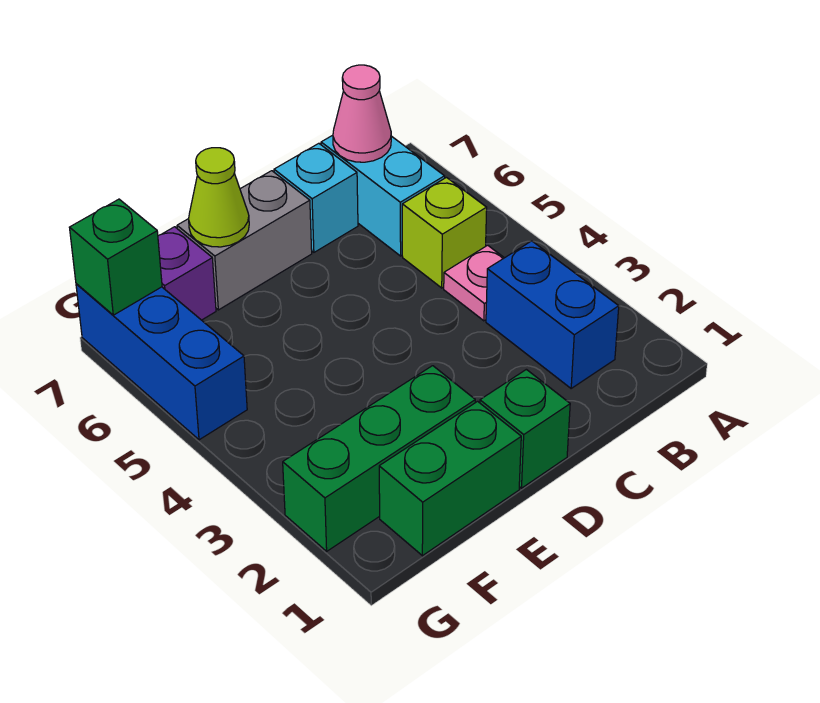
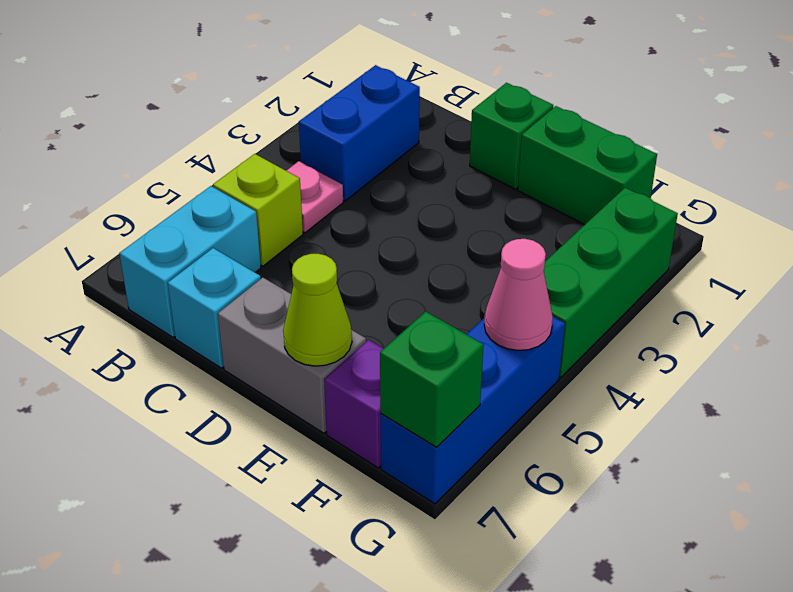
pink 1x1 cone [333,65,391,162] -> pink 1x1 cone moved to [484,239,553,351]
green 1x3 brick [283,366,475,551] -> green 1x3 brick turned to [544,188,678,378]

